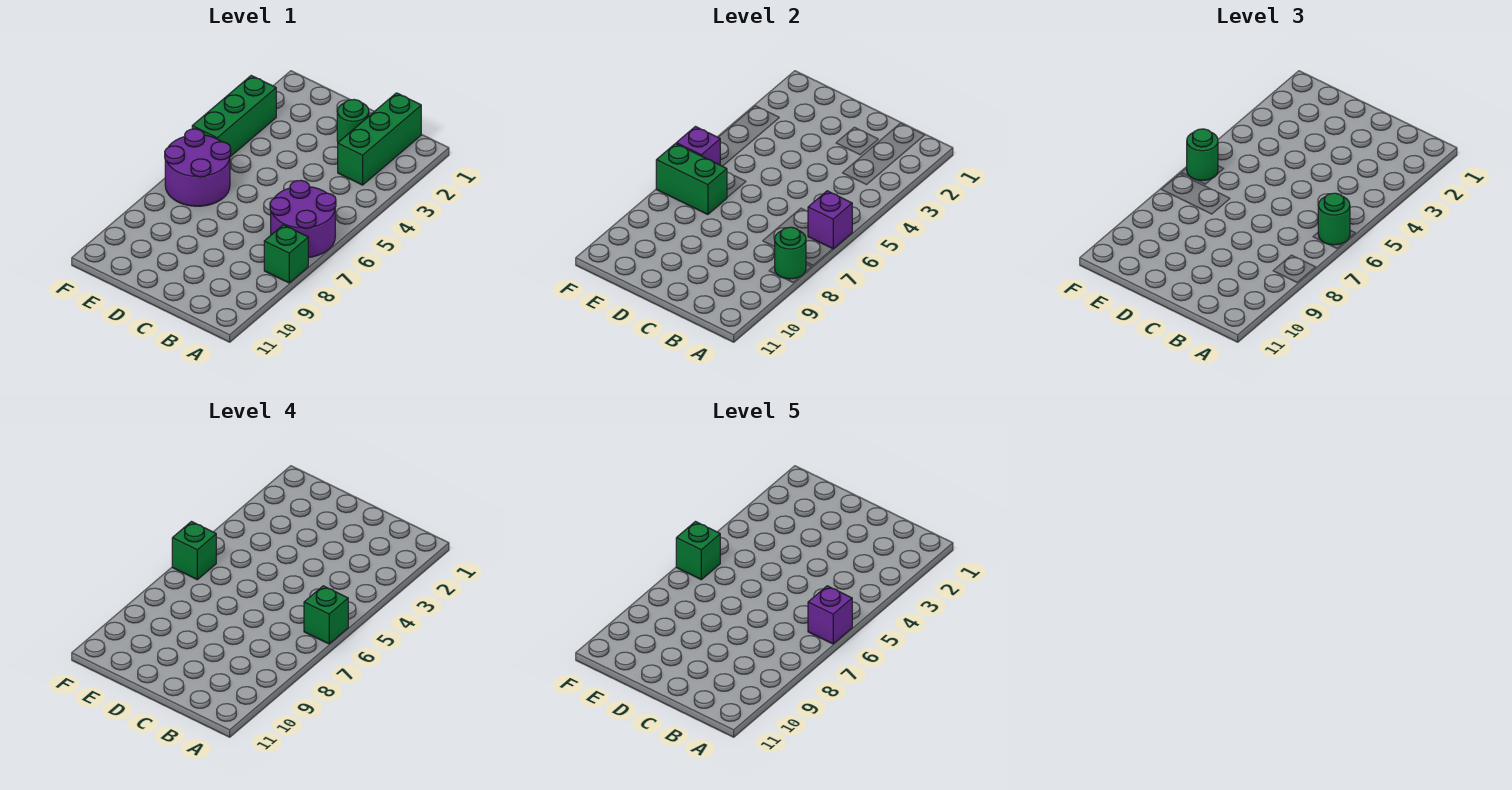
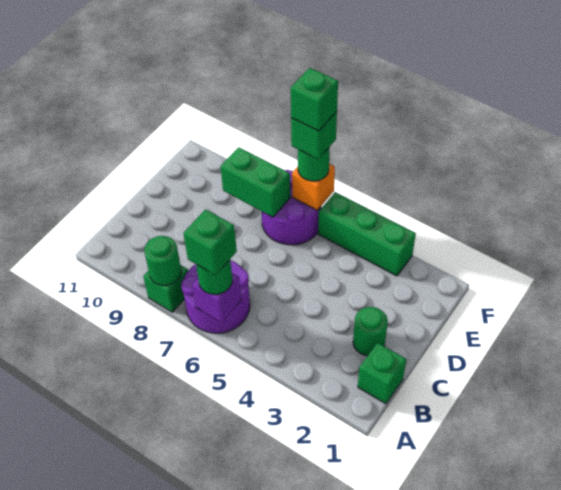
purple 1x1 brick [808,586,852,644] -> none
green 1x3 brick [338,93,421,185] -> green 1x1 brick [358,343,406,404]
green 1x2 brick [656,144,727,215] -> green 1x2 brick turned to [221,147,290,217]
purple 1x1 brick [676,127,720,165] -> orange 1x1 brick [292,164,335,210]

